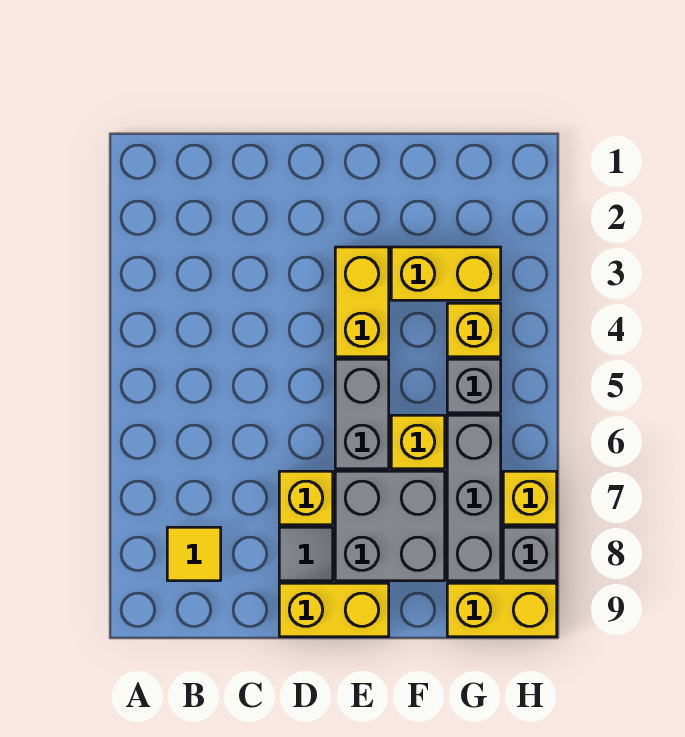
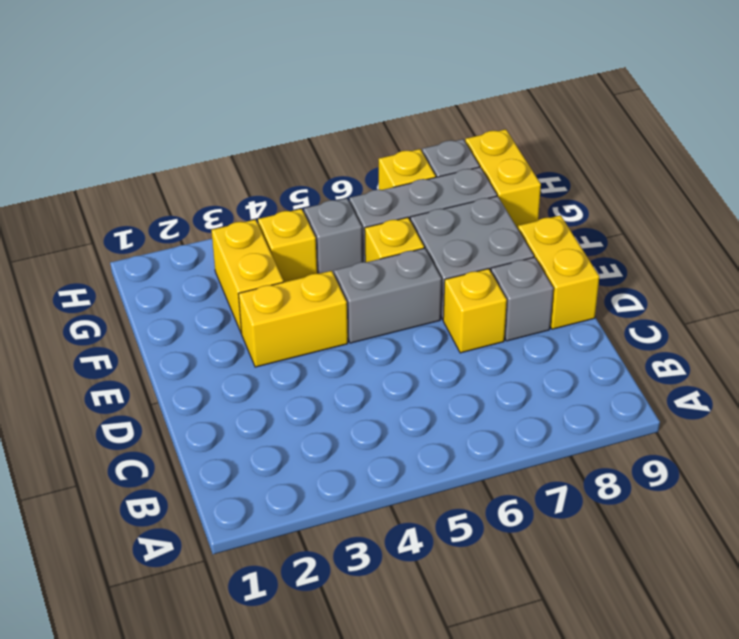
yellow 1x1 tile [167,527,221,581] -> none
grey 1x1 tile [279,527,333,581] -> grey 1x1 brick [491,257,553,341]

